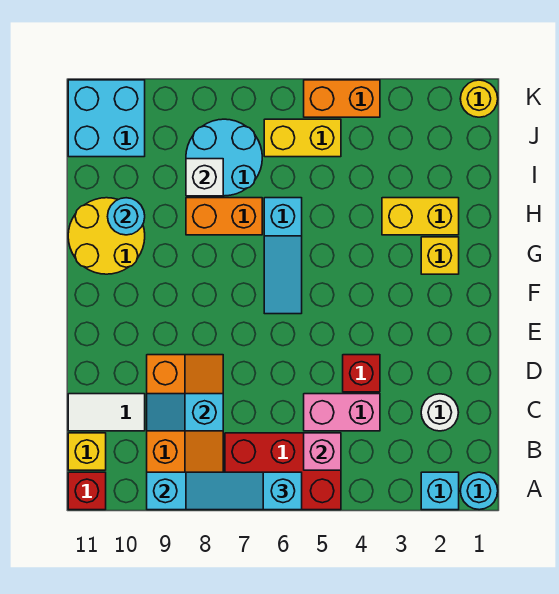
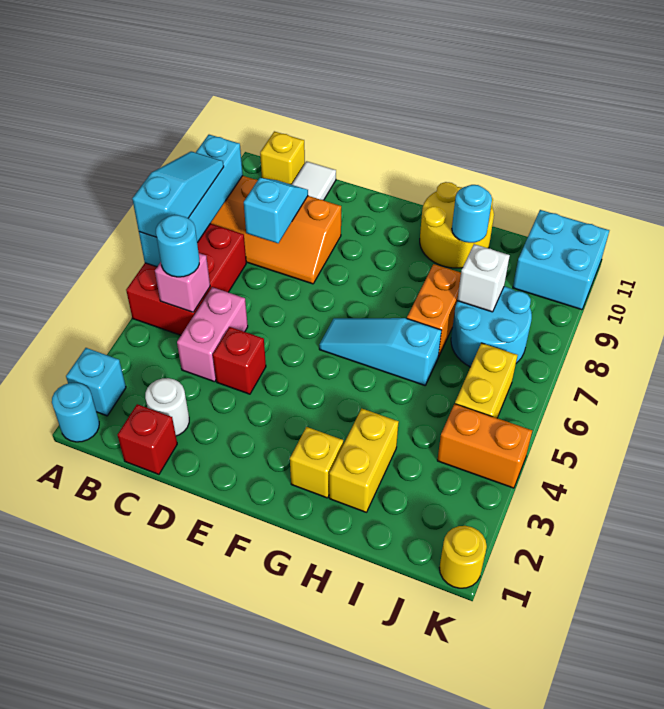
red 1x1 brick [68,472,106,510] -> red 1x1 brick moved to [117,404,177,474]
none -> cyan 1x1 round brick [156,215,199,277]
orange 1x2 brick [304,80,380,117] -> orange 1x2 brick turned to [437,404,532,488]

